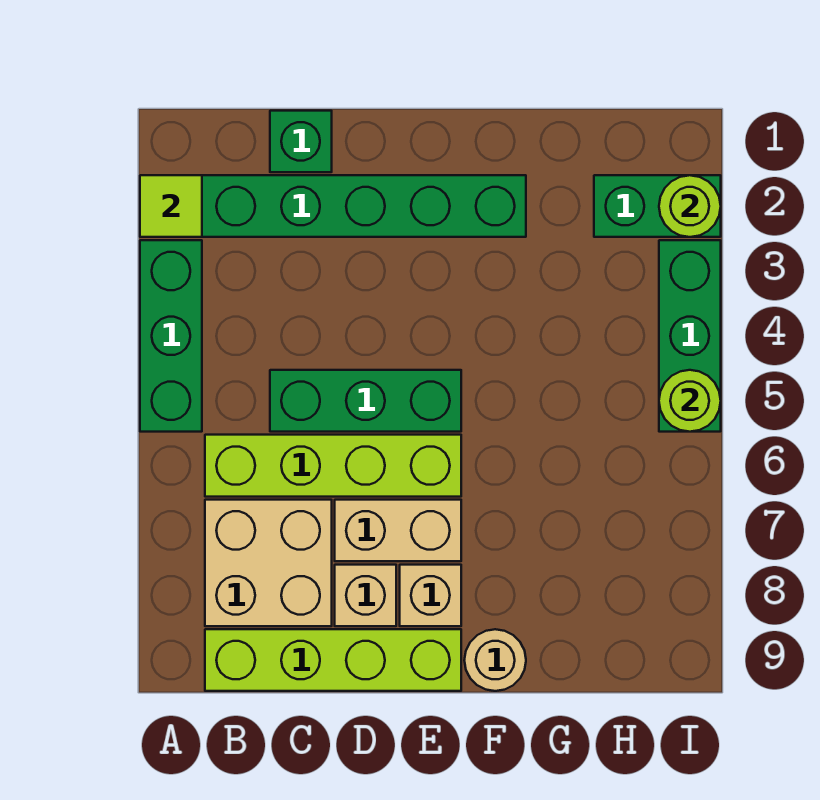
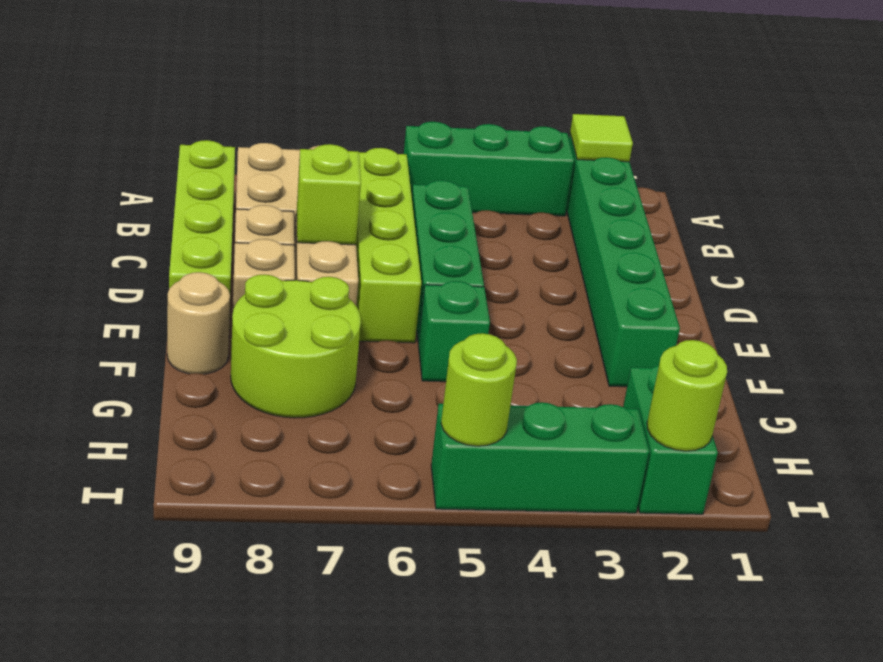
green 1x1 brick [270,111,332,172] -> green 1x1 brick moved to [418,281,490,382]
none -> lime 1x1 brick [297,144,361,245]
none -> lime 2x2 round brick [231,274,361,418]

